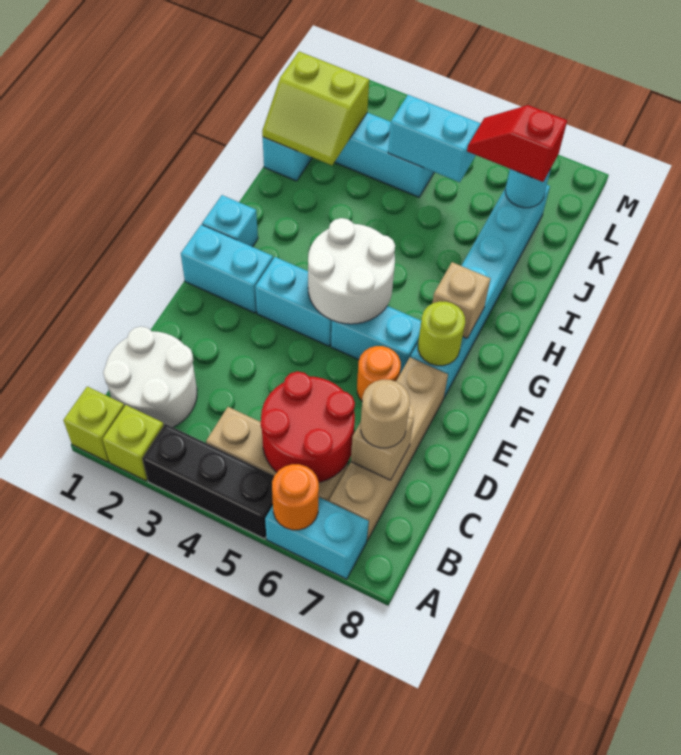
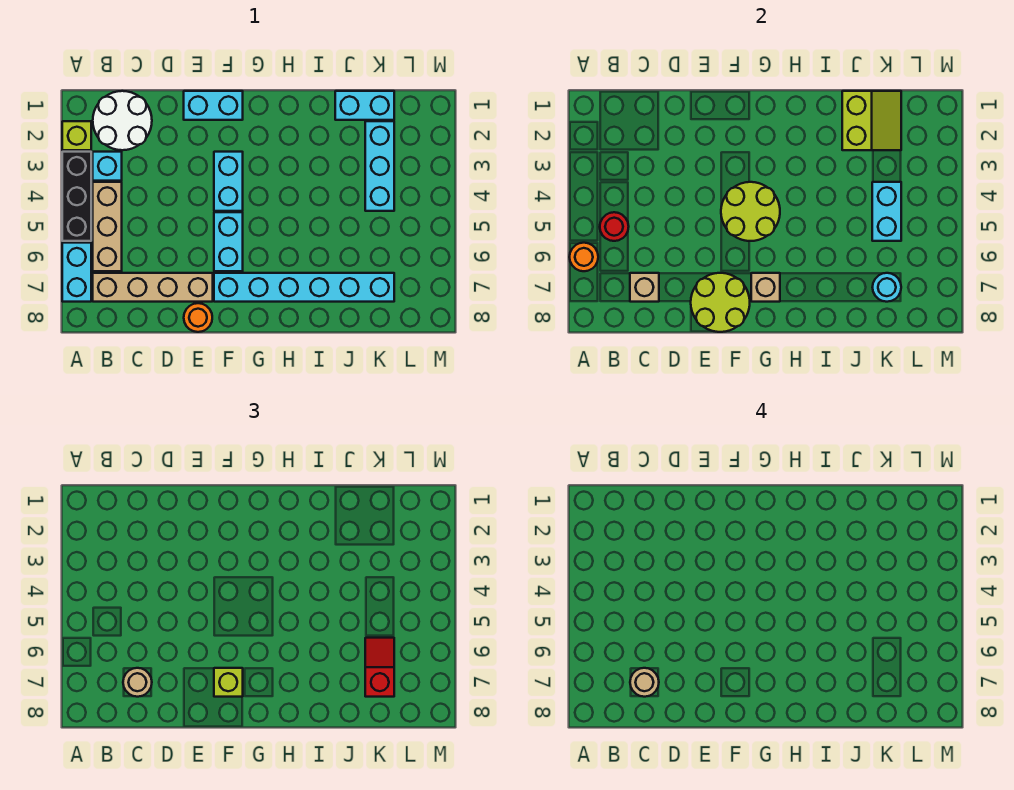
lime 1x1 brick [63,387,125,462] -> lime 1x1 brick moved to [214,668,243,697]
red 2x2 round brick [261,371,355,482] -> red 1x1 round brick [600,212,629,241]
none -> tan 1x1 round brick [630,668,659,697]
orange 1x1 round brick [357,346,401,401] -> orange 1x1 round brick moved to [184,303,212,332]
cyan 1x2 brick [181,225,273,313] -> cyan 1x2 brick turned to [184,91,243,120]
white 2x2 round brick [308,218,395,324] -> lime 2x2 round brick [721,182,780,241]
lime 1x1 round brick [418,301,465,366] -> lime 2x2 round brick [691,273,750,332]
cyan 1x1 brick [202,195,258,247] -> cyan 1x1 brick moved to [93,152,122,181]
lime 2x2 slope [262,52,369,165] -> lime 2x2 slope turned to [842,91,901,150]

